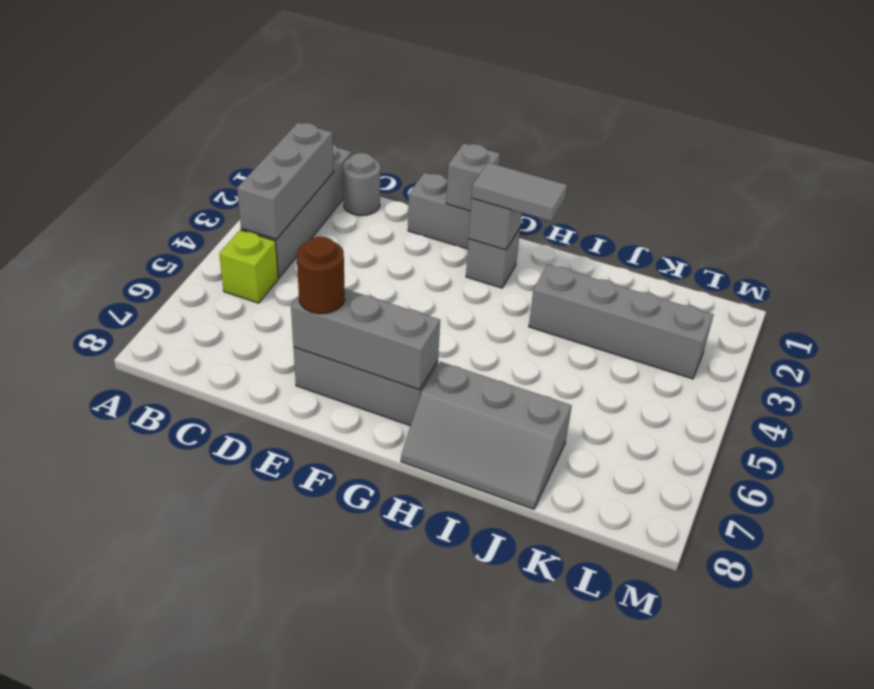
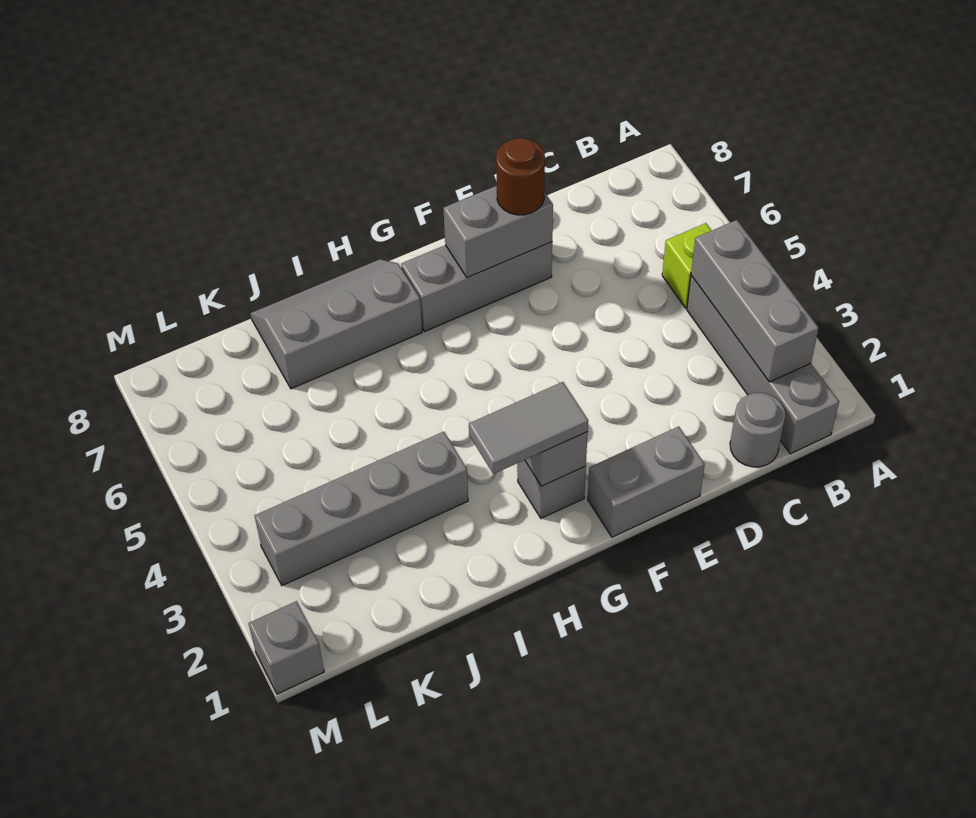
grey 1x3 brick [291,289,440,390] -> grey 1x2 brick [443,186,553,278]
grey 1x1 brick [446,143,500,211] -> grey 1x1 brick moved to [249,601,324,694]

